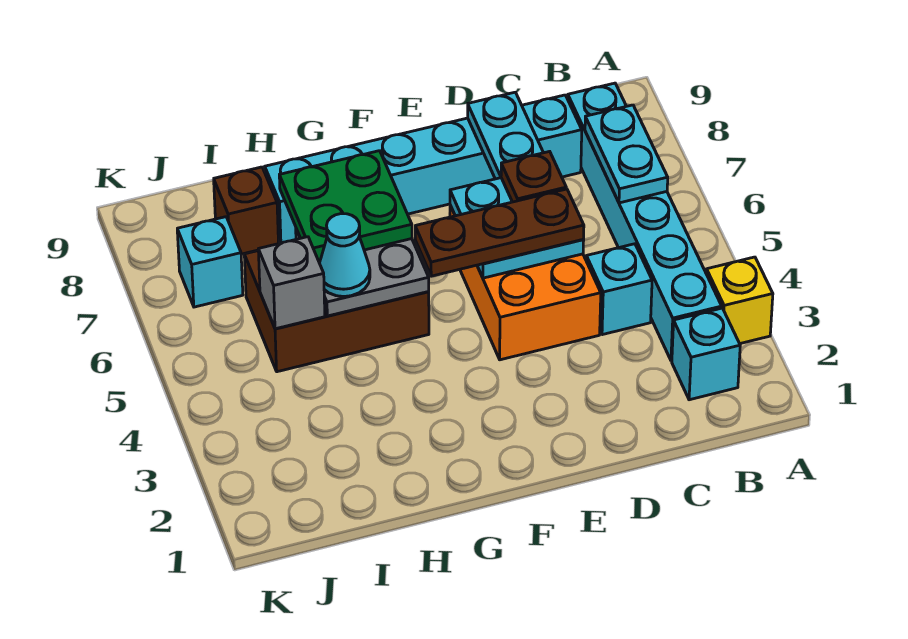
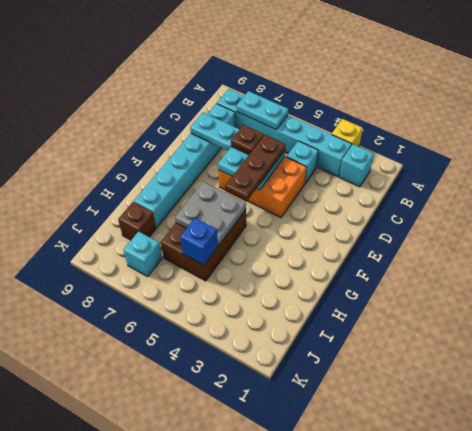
green 2x2 plate [279,151,412,261] -> none
cyan 1x1 cone [320,214,370,297] -> none
grey 1x1 brick [258,237,325,329] -> blue 1x1 brick [180,218,218,265]

